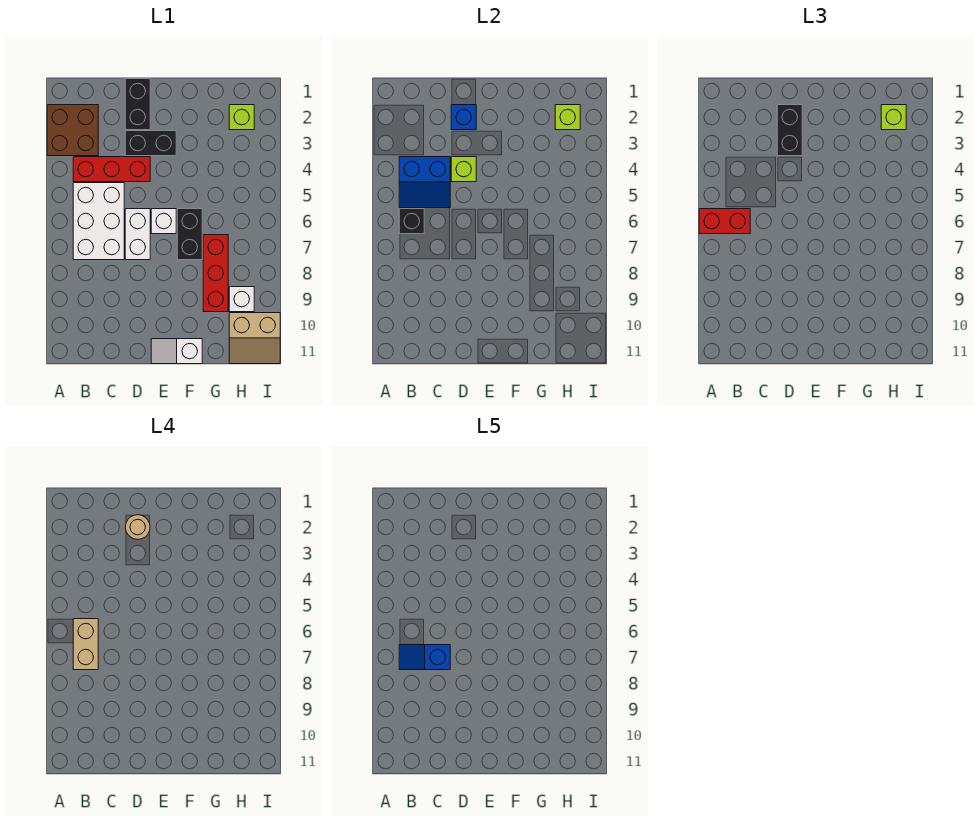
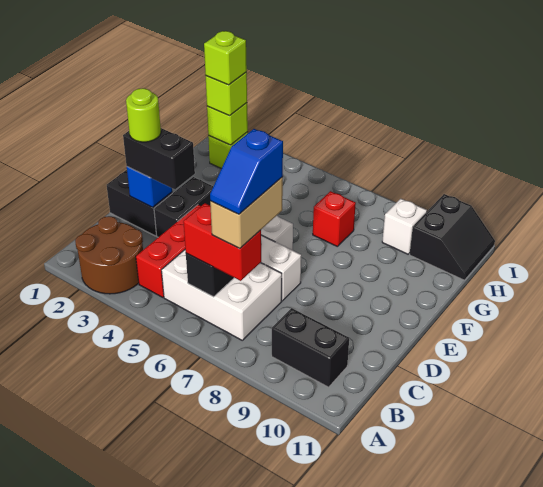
brown 2x2 brick [47,105,98,156] -> brown 2x2 round brick [75,216,143,294]
red 1x2 brick [699,209,750,234] -> red 1x2 brick turned to [183,203,261,281]
blue 2x2 slope [399,157,450,208] -> none
tan 1x2 brick [73,619,98,670] -> tan 1x2 brick turned to [210,177,283,249]
tan 1x1 round brick [125,515,150,539] -> lime 1x1 round brick [126,88,161,142]
lime 1x1 brick [451,157,476,182] -> lime 1x1 brick moved to [204,31,247,85]
white 1x2 slope [151,339,202,364] -> none
black 1x2 brick [177,209,202,260] -> black 1x2 brick moved to [272,308,349,387]
red 1x3 brick [203,235,228,312] -> red 1x1 brick [313,191,356,246]
tan 2x2 slope [229,313,280,364] -> black 2x2 slope [410,194,495,280]

